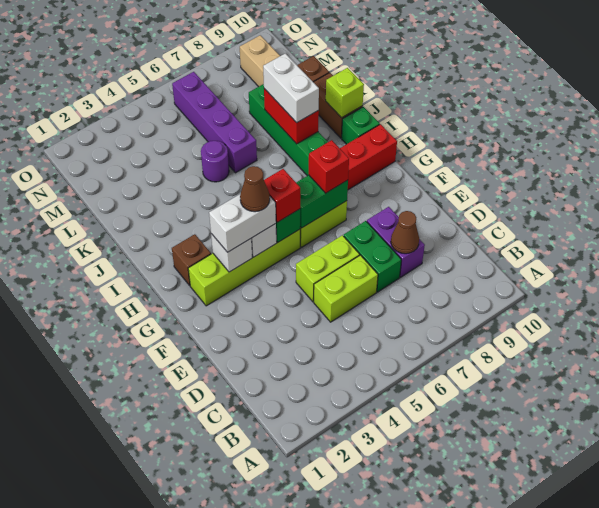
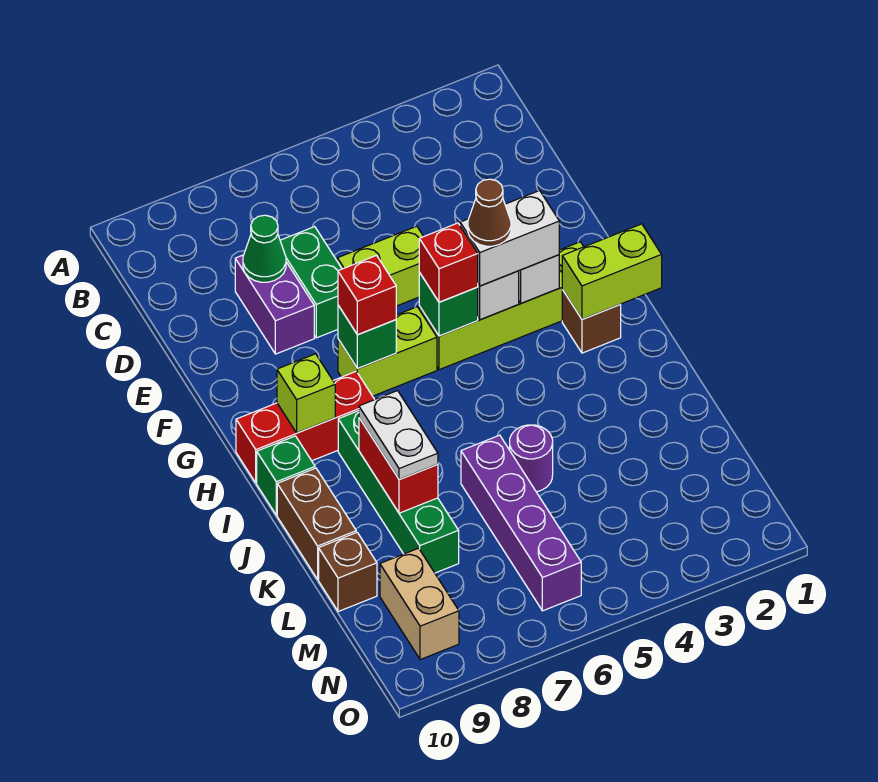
lime 1x2 brick [314,255,378,322] -> lime 1x2 brick moved to [562,224,662,319]
brown 1x1 cone [391,211,419,254] -> green 1x1 cone [243,215,286,282]
green 1x2 brick [296,175,348,228] -> green 1x1 brick [338,305,396,369]
white 1x2 brick [263,53,319,123] -> white 1x2 plate [359,391,438,480]
lime 1x1 brick [326,68,364,118] -> lime 1x1 brick moved to [277,354,335,433]

